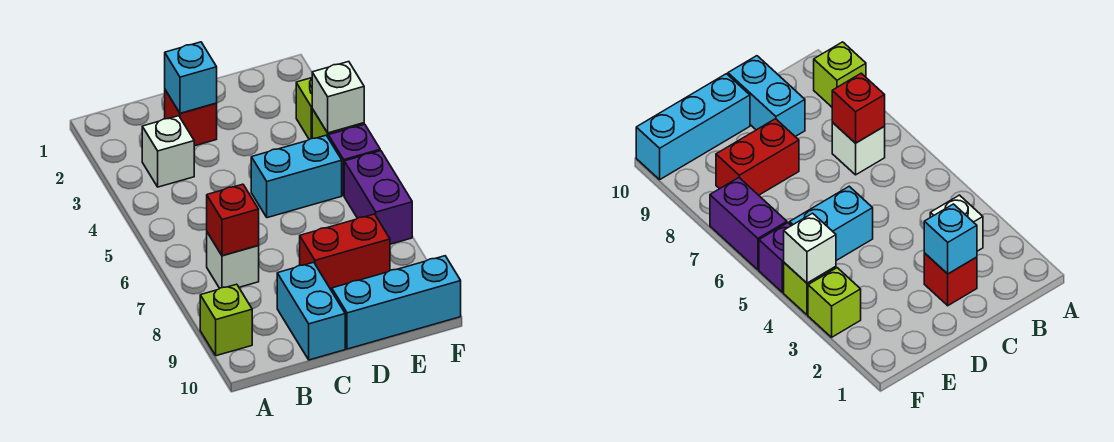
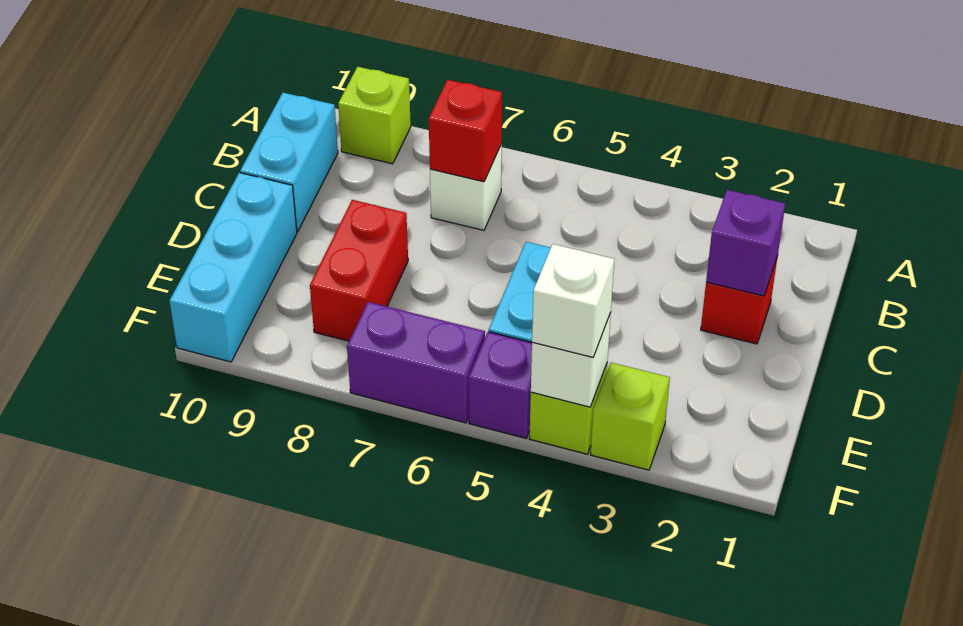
white 1x1 brick [142,116,194,187] -> white 1x1 brick moved to [532,244,614,357]
cyan 1x1 brick [165,42,217,113] -> purple 1x1 brick [706,190,785,296]
cyan 1x2 brick [277,262,345,360] -> cyan 1x2 brick turned to [240,93,338,231]

